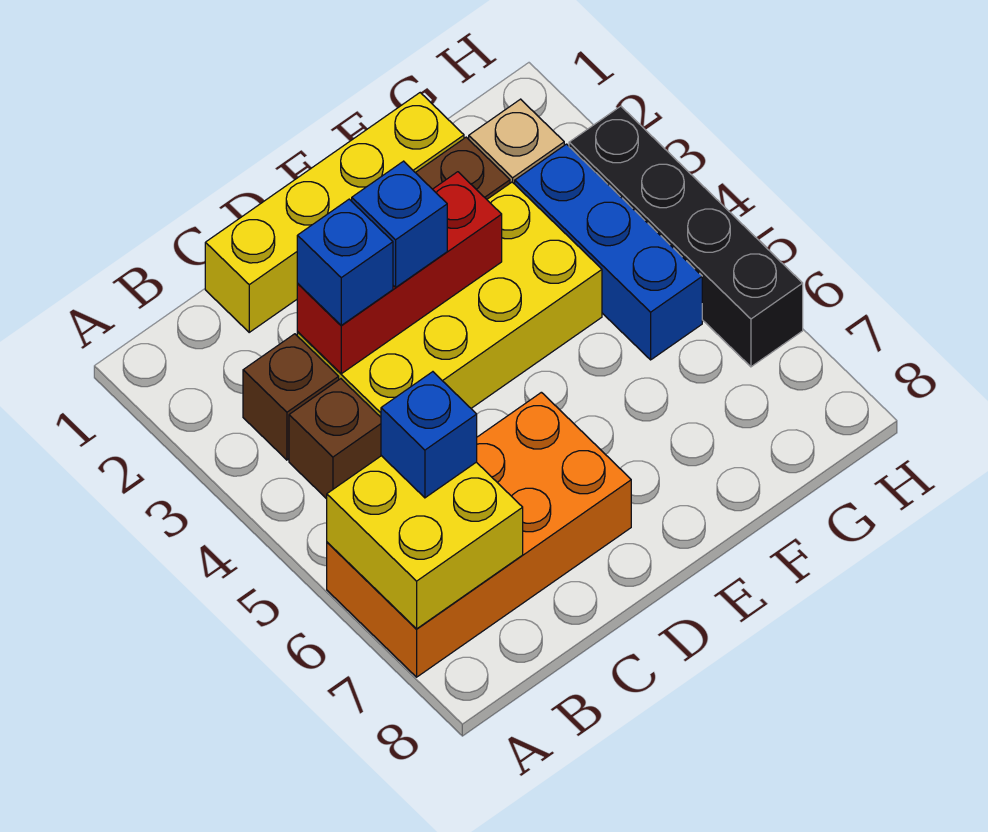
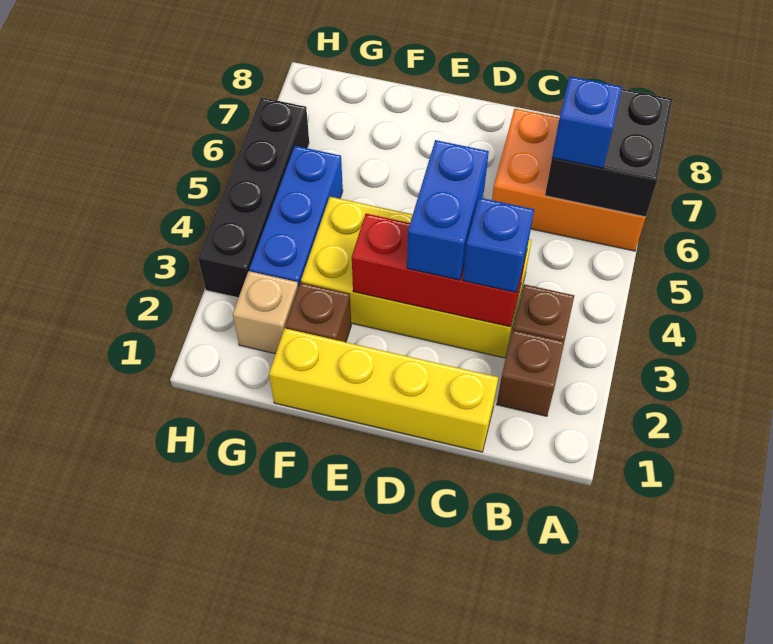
orange 2x4 brick [327,392,631,677] -> orange 2x3 brick [492,109,646,251]
yellow 2x2 brick [327,456,523,629] -> black 2x2 brick [545,89,673,217]
brown 1x1 brick [289,379,381,499] -> brown 1x1 brick moved to [497,330,564,416]
blue 1x1 brick [352,161,447,287] -> blue 1x2 brick [407,140,489,280]

